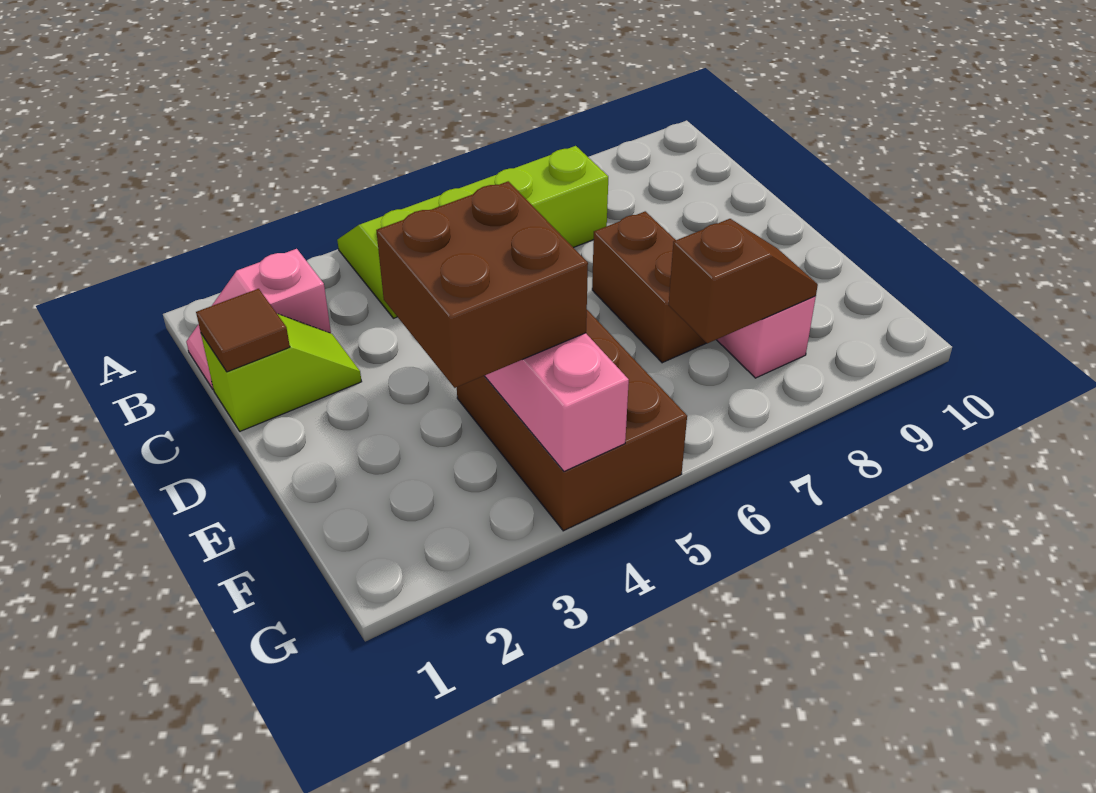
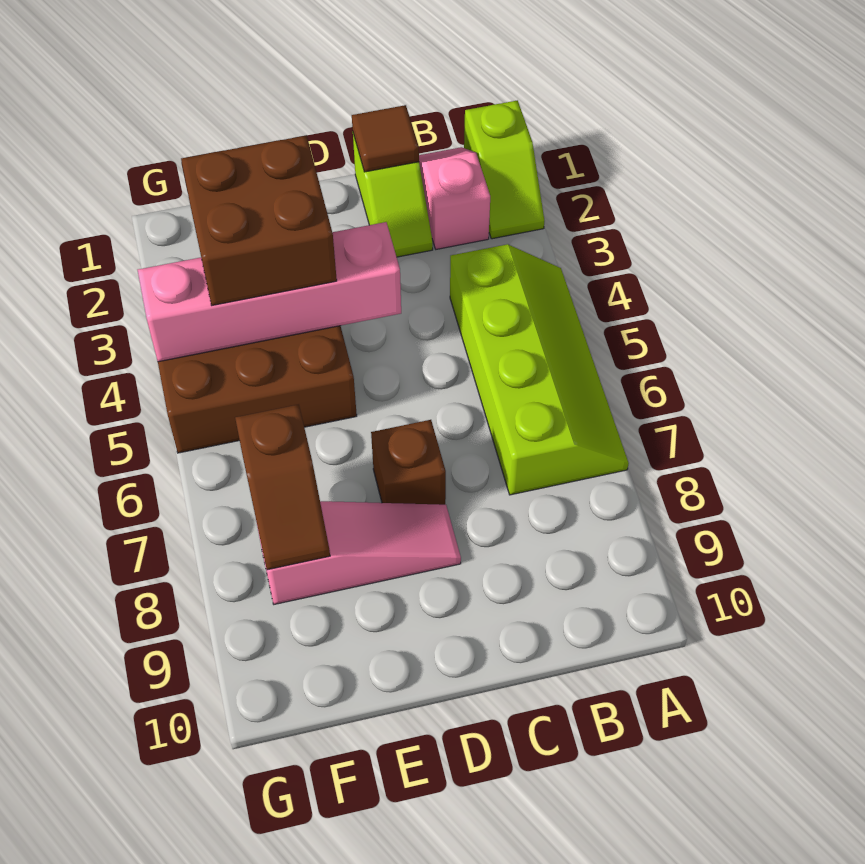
none -> lime 1x2 slope [464,100,544,239]
brown 1x2 brick [592,211,706,363] -> brown 1x1 brick [371,420,446,505]

